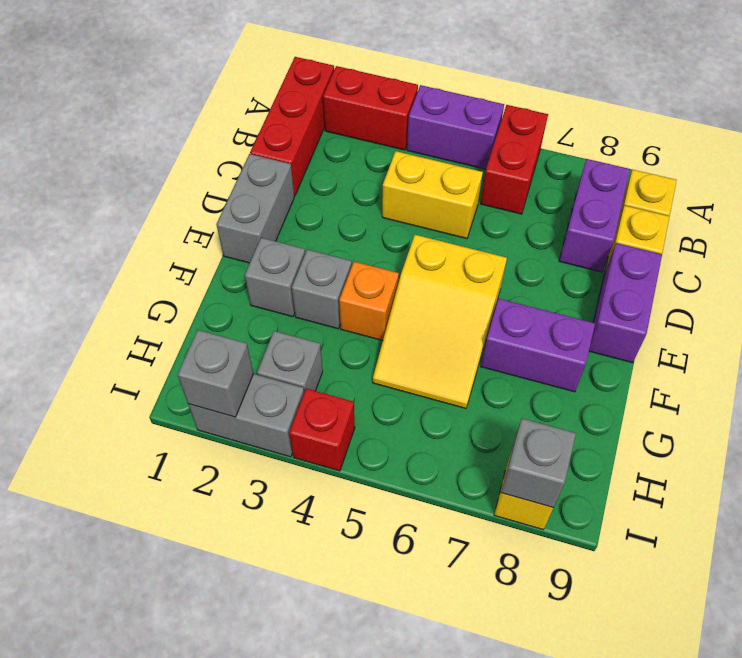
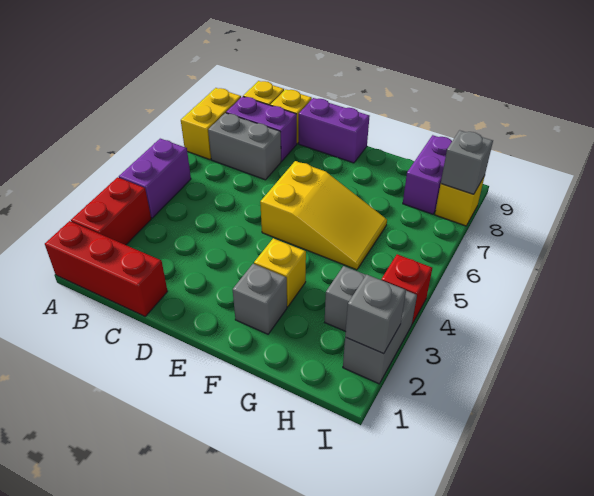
red 1x2 brick [480,105,548,214] -> none
yellow 1x2 brick [382,151,483,239] -> yellow 1x2 brick moved to [181,88,241,160]
grey 1x2 brick [216,154,294,263] -> grey 1x2 brick moved to [208,113,281,180]
grey 1x1 brick [292,250,352,329] -> yellow 1x1 brick [254,238,306,307]
orange 1x1 brick [339,262,399,341] -> none
purple 1x2 brick [481,298,595,392] -> purple 1x2 brick moved to [403,135,452,214]

